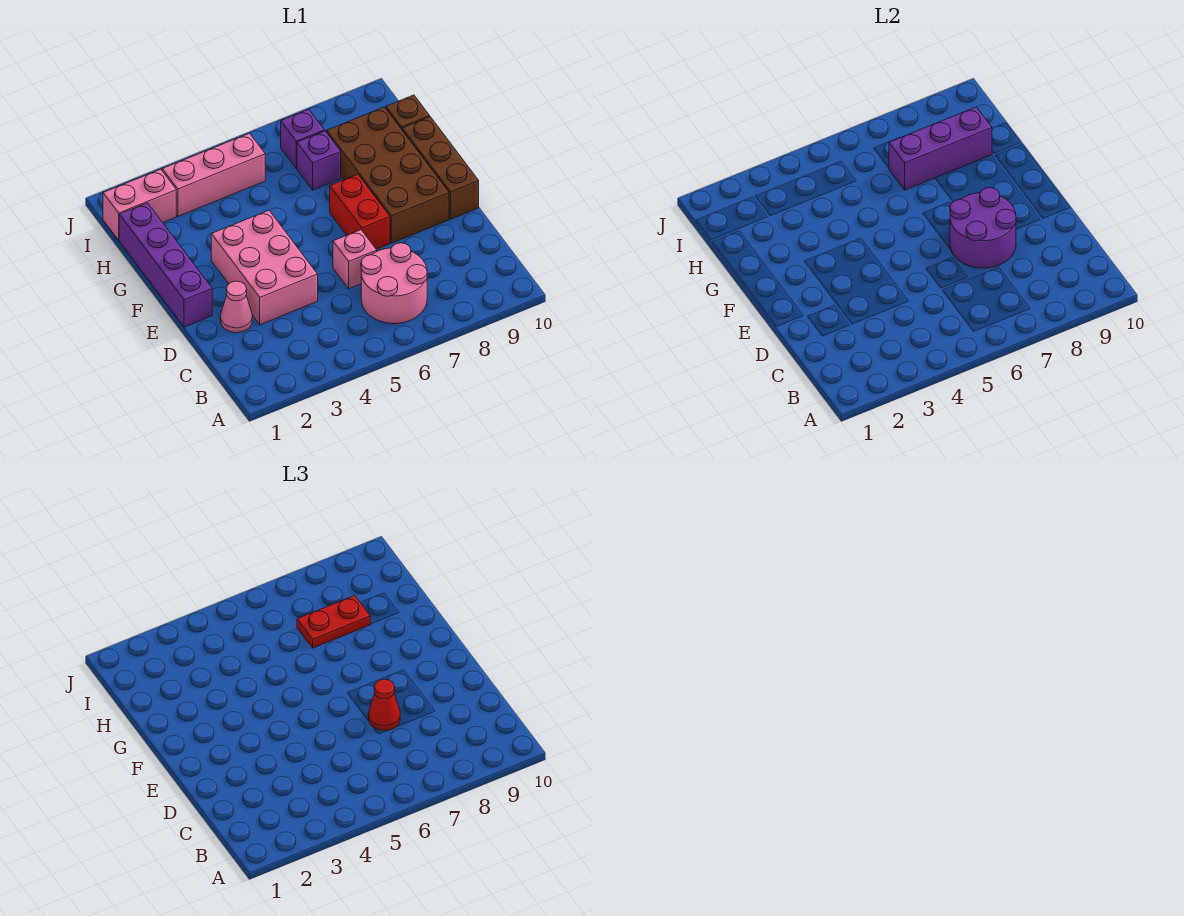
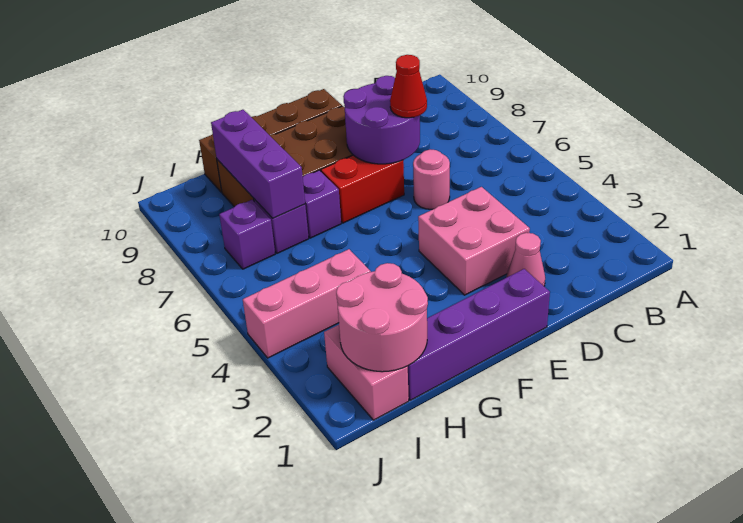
pink 2x2 round brick [361,243,427,324] -> pink 2x2 round brick moved to [336,263,428,372]
pink 2x3 brick [211,210,318,325] -> pink 2x2 brick [418,187,530,295]
pink 1x1 brick [333,230,377,289] -> pink 1x1 round brick [413,149,450,209]
none -> purple 1x1 brick [303,170,341,238]
red 1x2 plate [297,595,370,648] -> none
pink 1x3 brick [162,133,265,216] -> pink 1x3 brick turned to [243,249,371,358]

